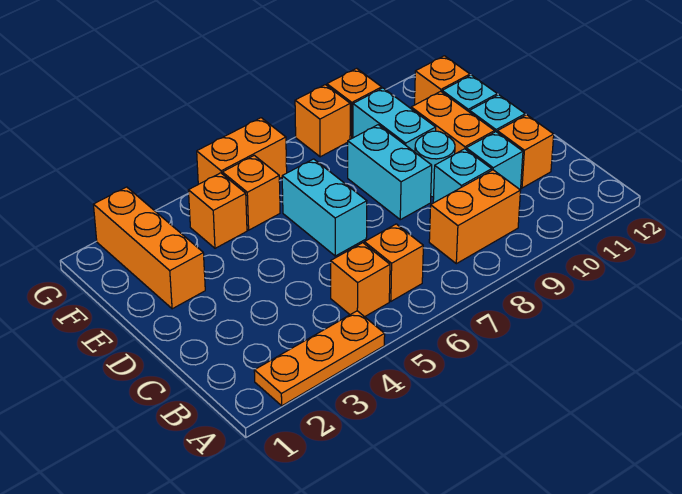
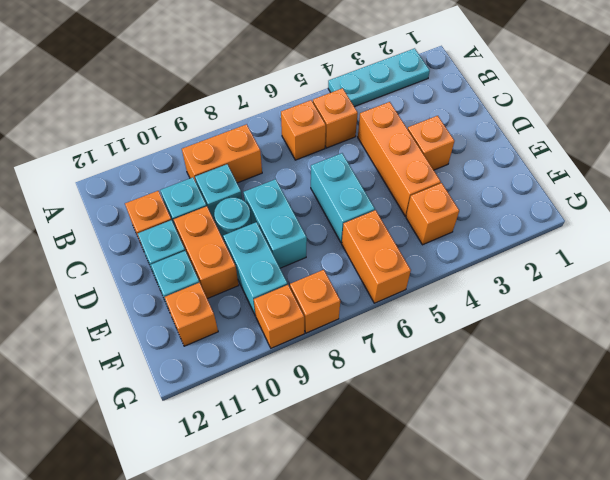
orange 1x3 plate [254,311,385,406] -> cyan 1x3 plate [328,48,430,107]
orange 1x3 brick [93,187,205,309] -> orange 1x3 brick moved to [358,102,441,216]
orange 1x1 brick [222,155,280,230] -> orange 1x1 brick moved to [408,116,454,170]
orange 1x2 brick [197,118,287,184] -> orange 1x2 brick turned to [342,210,411,303]

